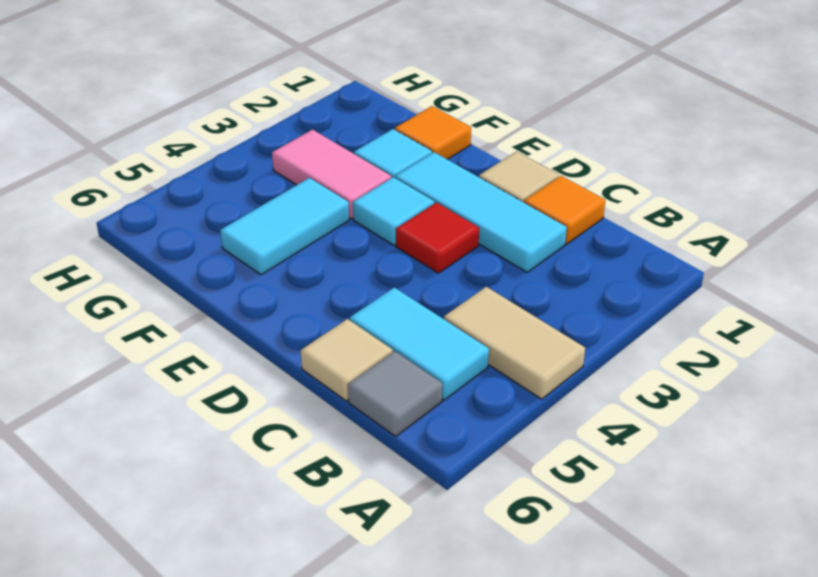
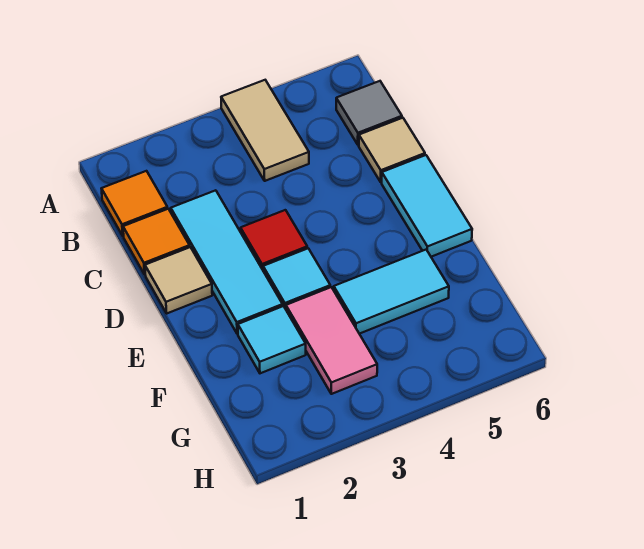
cyan 1x2 tile [350,287,489,400] -> cyan 1x2 tile moved to [382,155,472,257]
orange 1x1 tile [395,106,471,159] -> orange 1x1 tile moved to [101,171,168,236]

